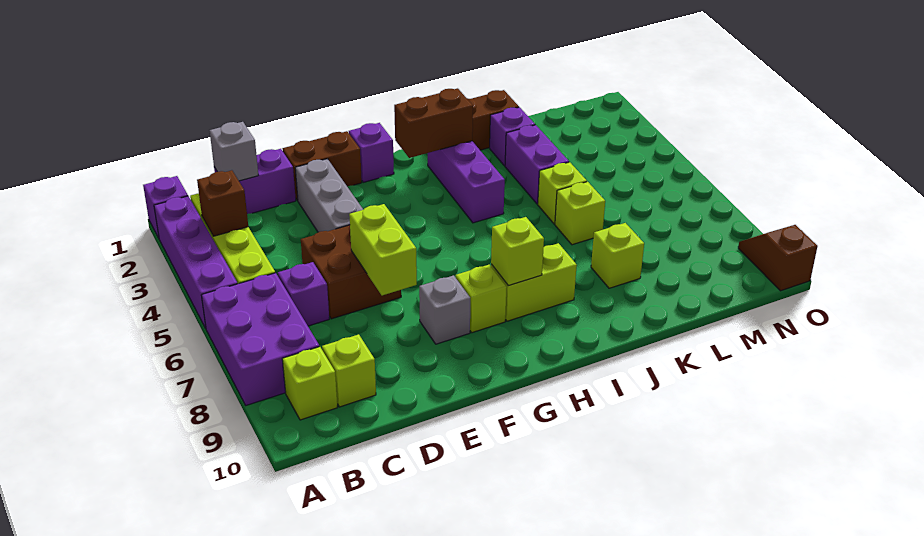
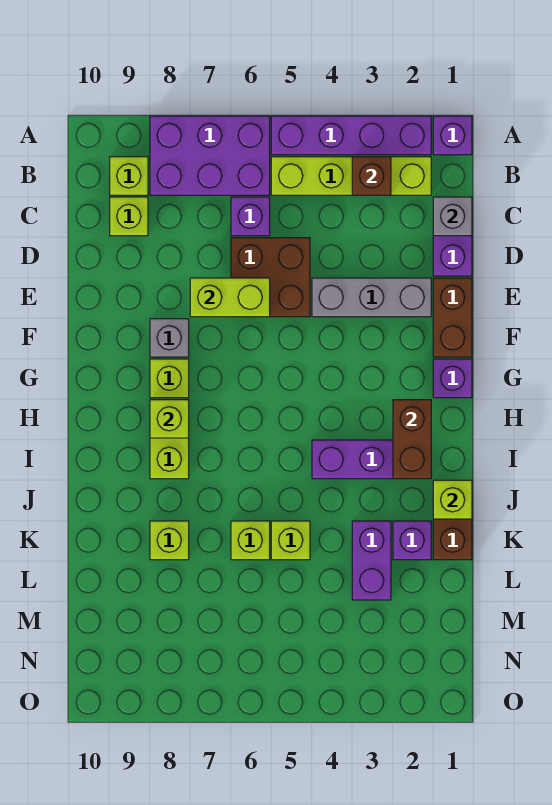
none -> lime 1x1 brick [433,480,472,519]
purple 1x2 brick [505,125,569,204] -> purple 1x2 brick turned to [352,521,391,600]
brown 1x2 slope [738,225,818,291] -> none

